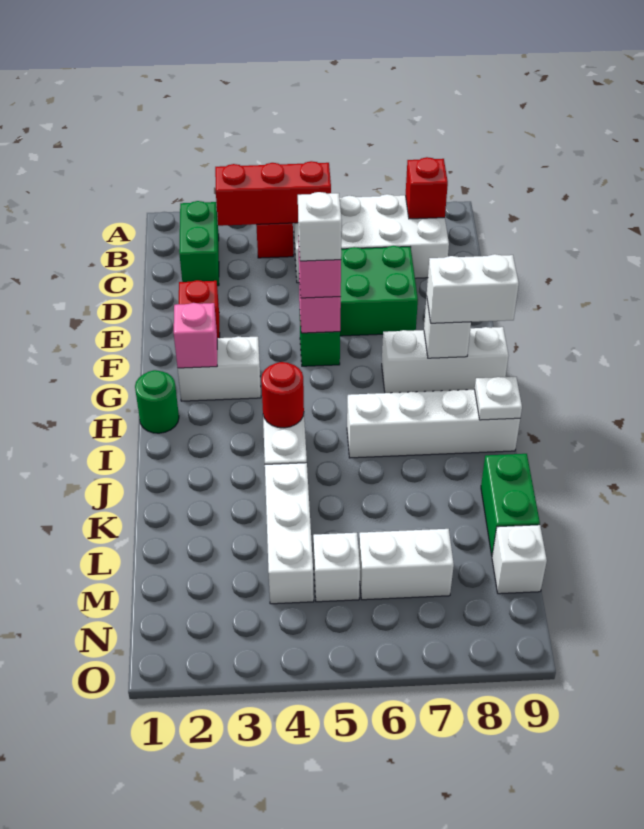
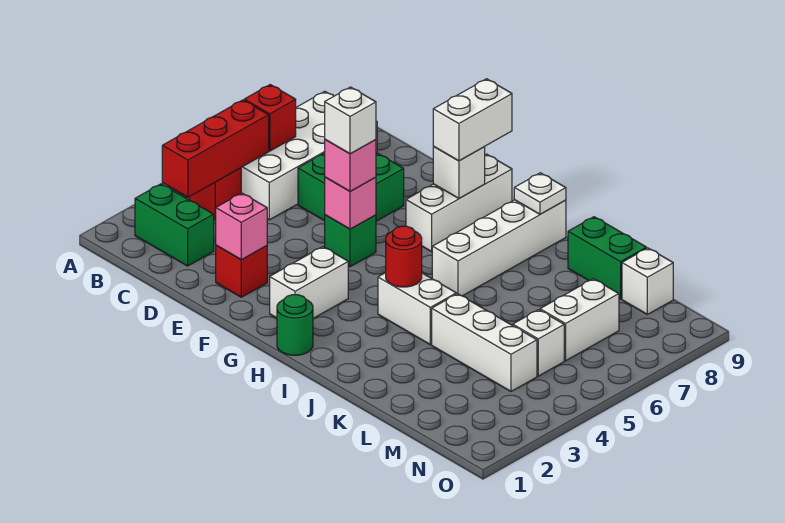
red 1x1 brick [406,157,448,219] -> red 1x1 brick moved to [244,85,296,151]
pink 1x1 brick [174,303,217,368] -> pink 1x1 brick moved to [215,193,267,260]

